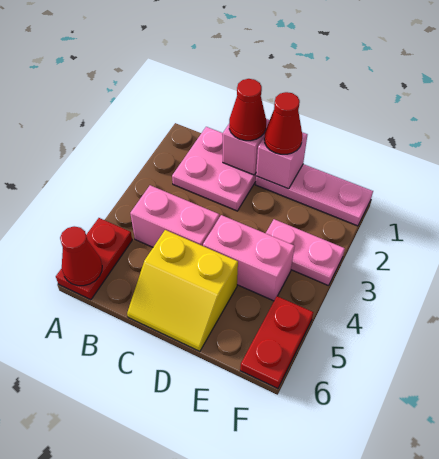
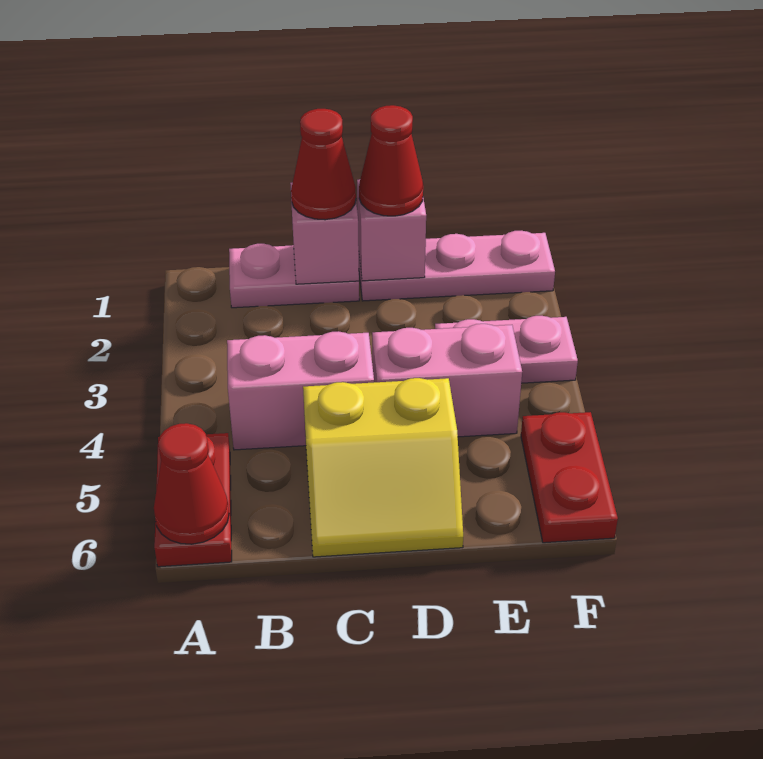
pink 2x2 plate [172,127,256,211] -> pink 1x2 plate [229,244,359,308]

